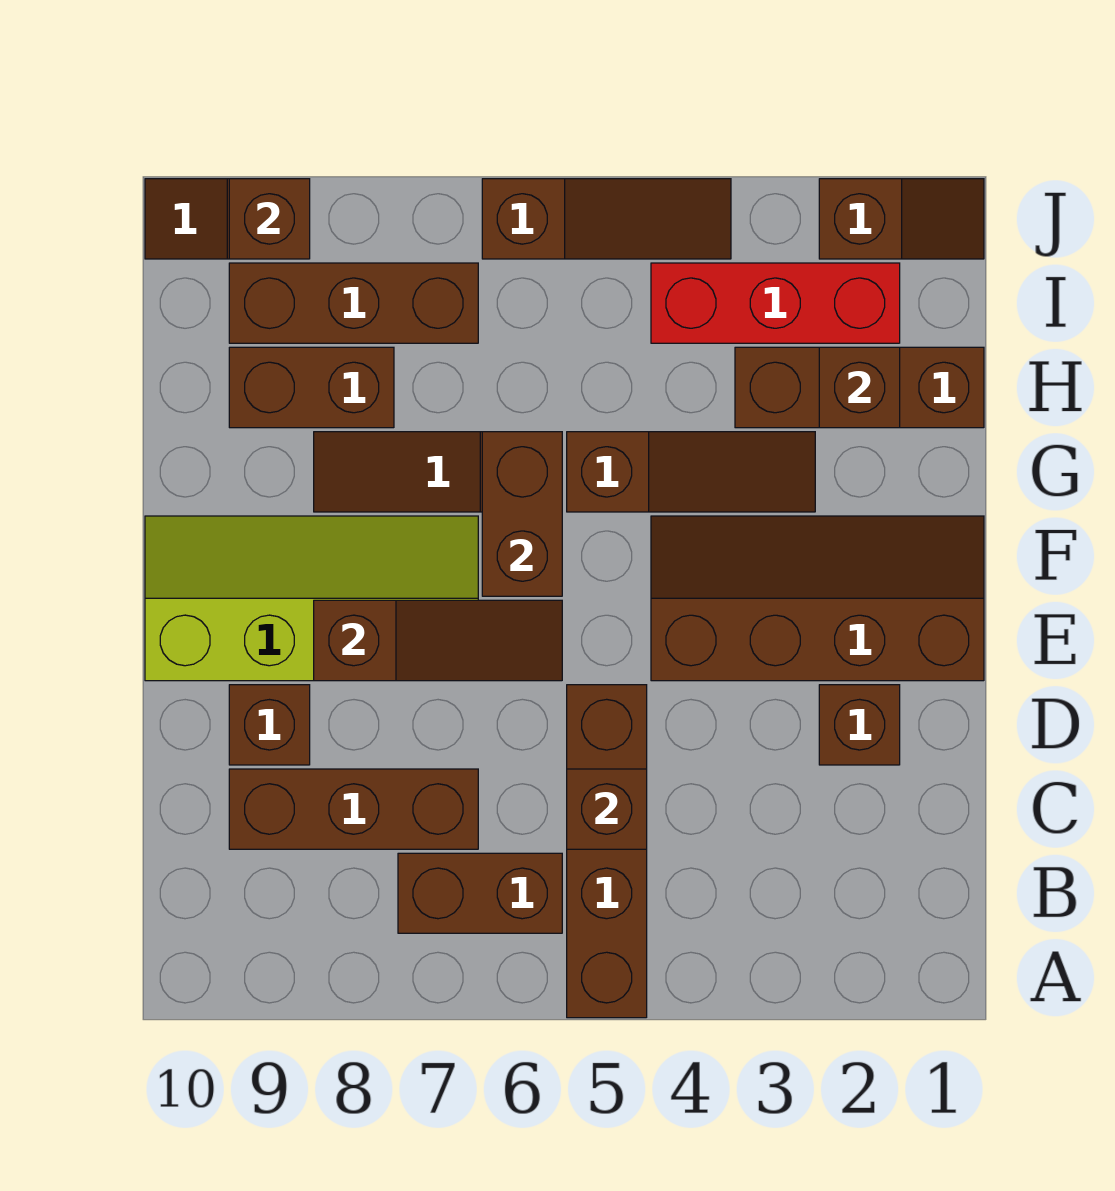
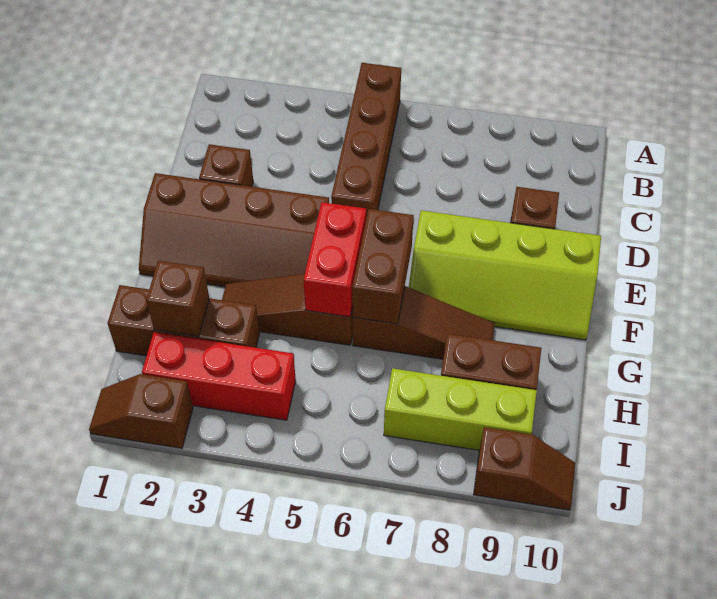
brown 1x2 brick [398,853,562,933] -> none
brown 1x1 brick [567,769,647,849] -> none
brown 1x3 brick [229,769,478,849] -> none
brown 1x3 slope [314,600,562,681] -> none
none -> red 1x2 brick [303,202,366,317]
brown 1x3 brick [229,263,478,343] -> lime 1x3 brick [384,368,537,450]
brown 1x3 slope [482,179,731,259] -> none
brown 1x1 brick [229,179,310,259] -> none

